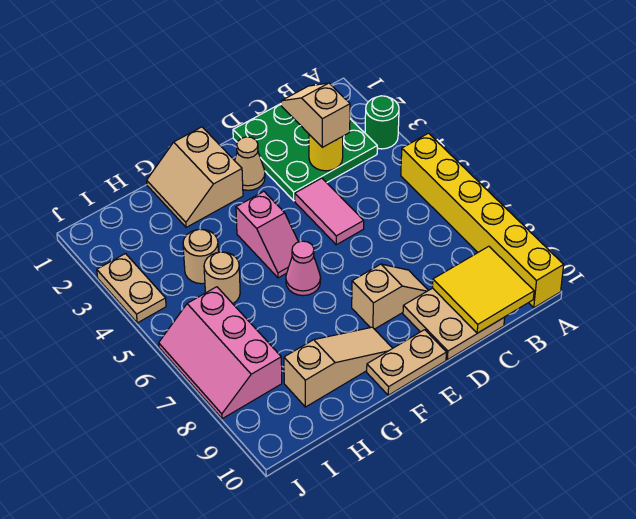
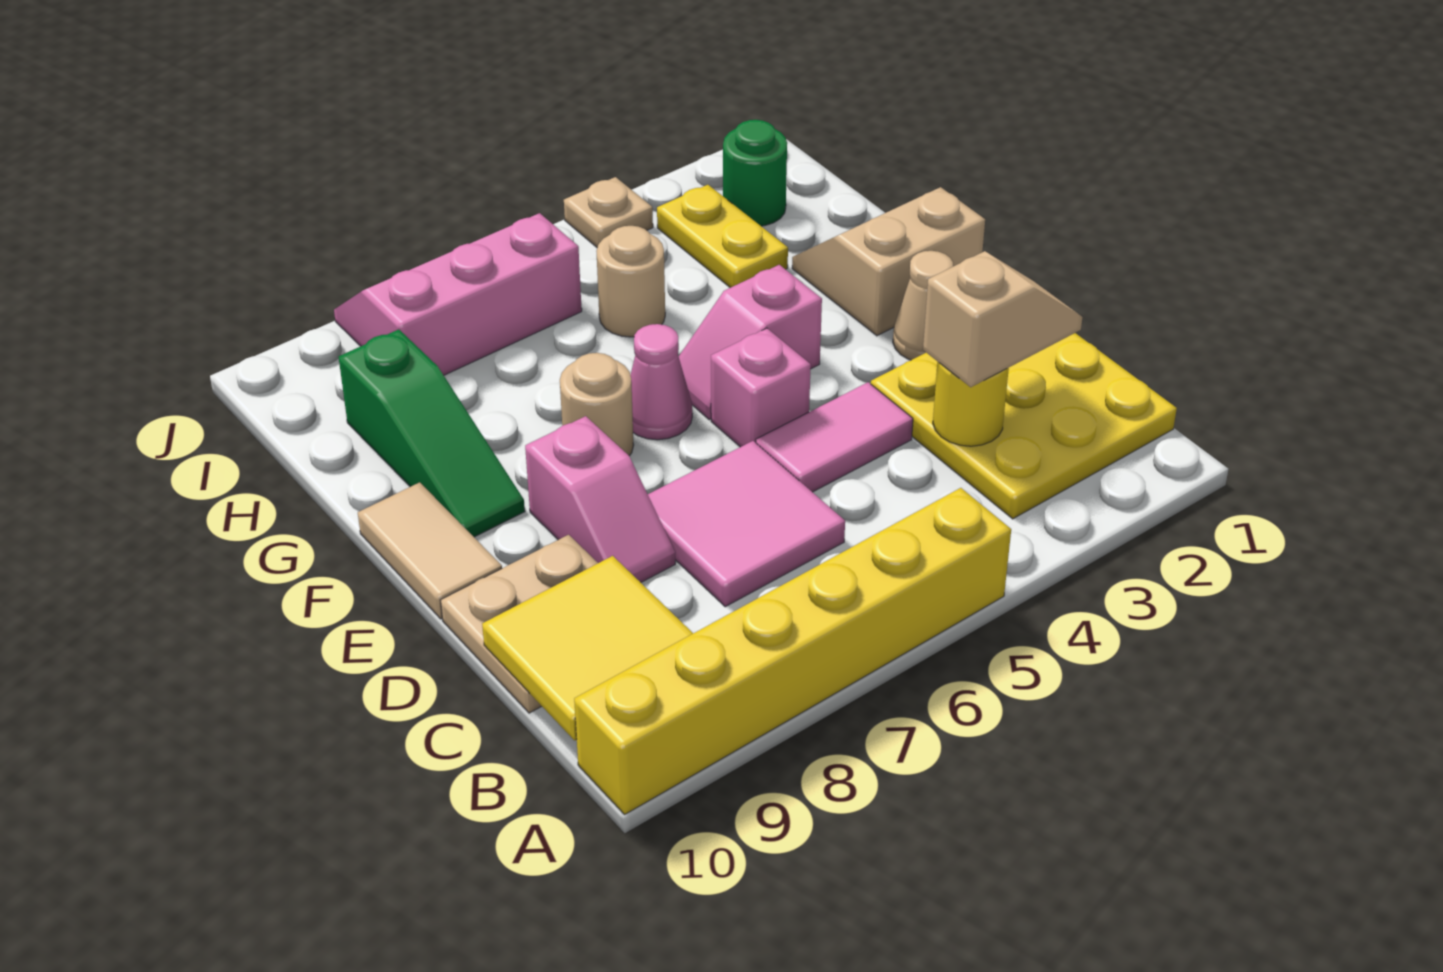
green 1x1 round brick [365,96,399,149] -> green 1x1 round brick moved to [723,120,787,226]
green 3x3 plate [233,104,377,201] -> yellow 3x3 plate [871,333,1177,519]
none -> pink 2x2 tile [648,441,845,607]
tan 1x2 slope [352,264,428,329] -> pink 1x2 slope [525,416,675,582]
none -> pink 1x1 brick [711,328,811,447]
tan 1x2 plate [367,330,446,395] -> tan 1x2 tile [358,482,502,619]
tan 1x3 slope [284,327,393,407] -> green 1x3 slope [339,329,525,537]
none -> yellow 1x2 plate [657,185,788,288]
tan 1x1 round brick [183,229,218,284] -> tan 1x1 round brick moved to [560,353,634,456]
tan 1x2 plate [97,254,166,323] -> tan 1x1 plate [564,177,653,247]

